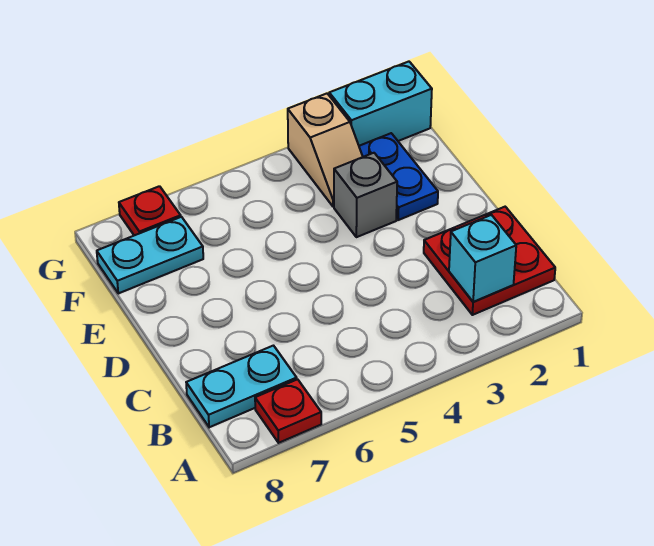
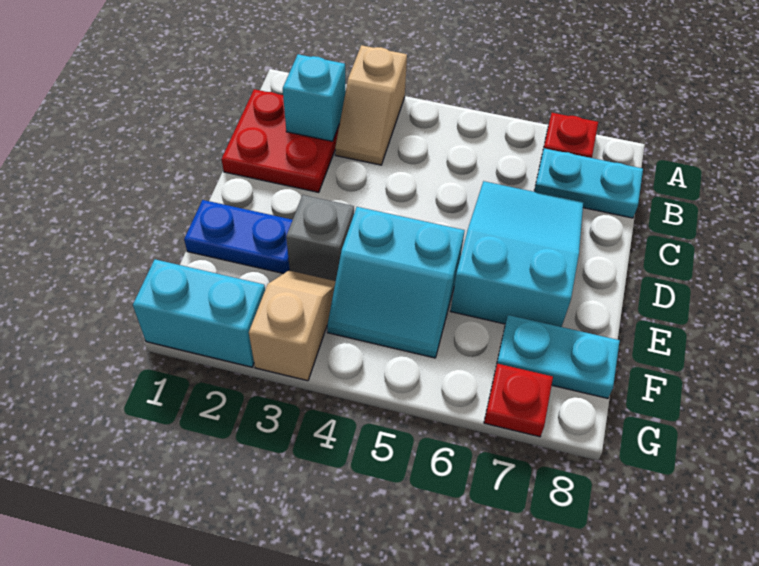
none -> tan 1x2 slope [335,45,407,165]
none -> cyan 2x3 slope [451,181,583,327]
blue 1x2 plate [359,133,438,220] -> blue 1x2 plate turned to [184,200,292,274]
none -> cyan 2x2 slope [327,207,465,358]

